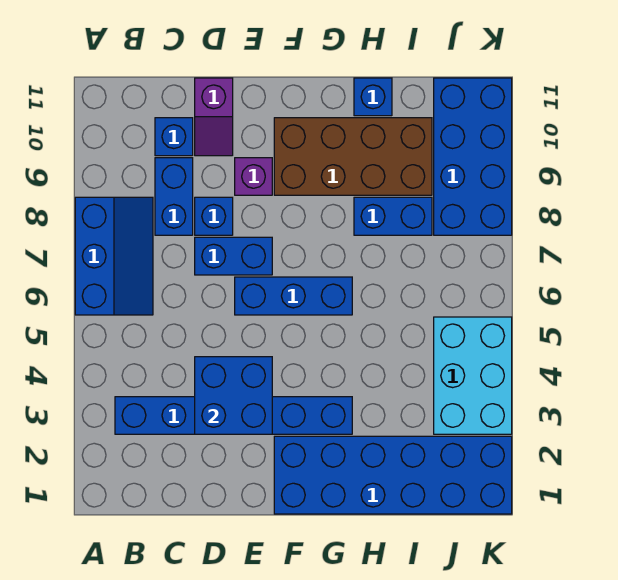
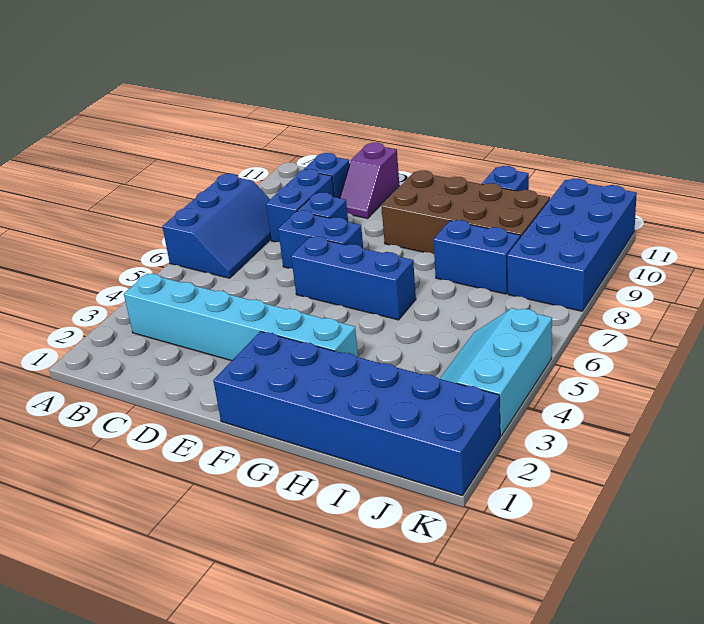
blue 1x6 brick [115,397,352,434] -> cyan 1x6 brick [124,274,358,361]
blue 2x2 brick [195,357,272,434] -> none
purple 1x1 brick [235,158,272,195] -> none
cyan 2x3 brick [434,317,512,434] -> cyan 2x3 slope [440,308,552,436]

